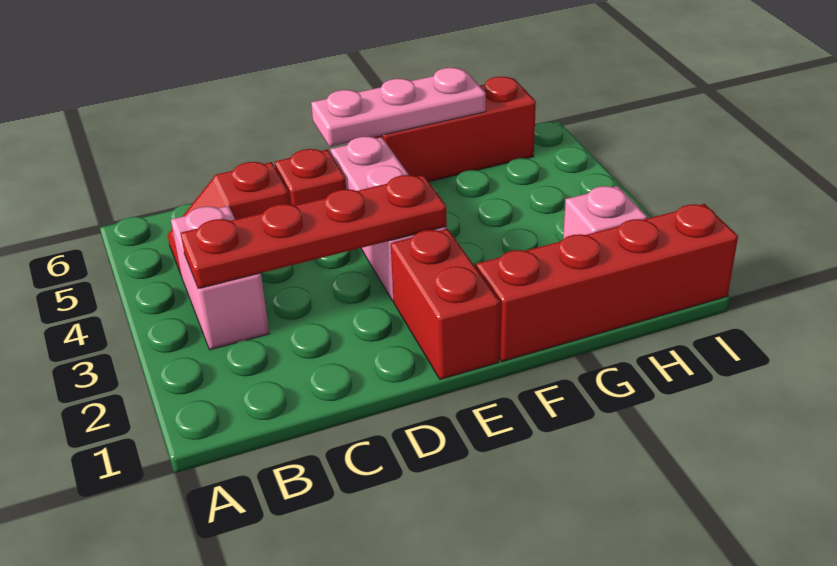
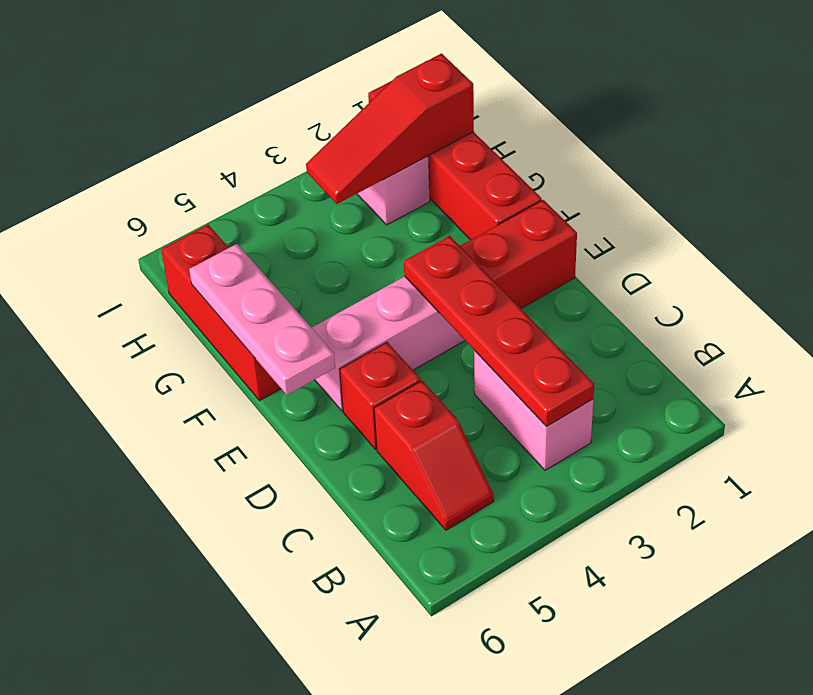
pink 1x2 brick [171,206,269,350] -> pink 1x2 brick turned to [474,350,593,470]
none -> red 1x3 slope [306,53,474,204]

